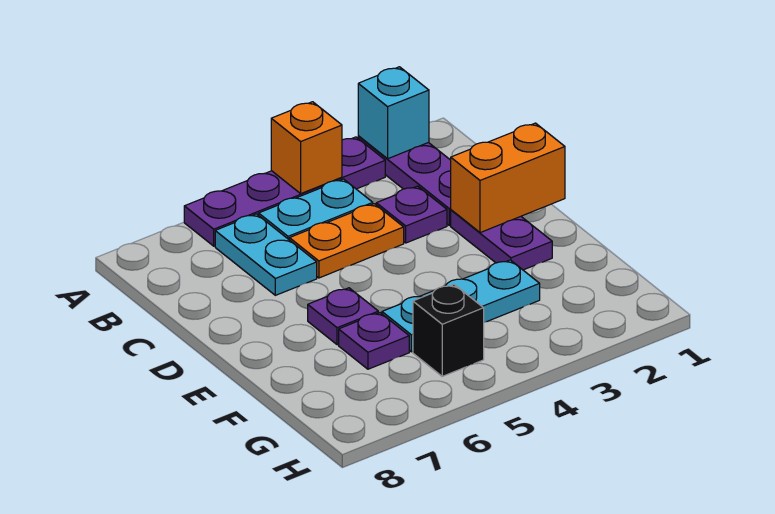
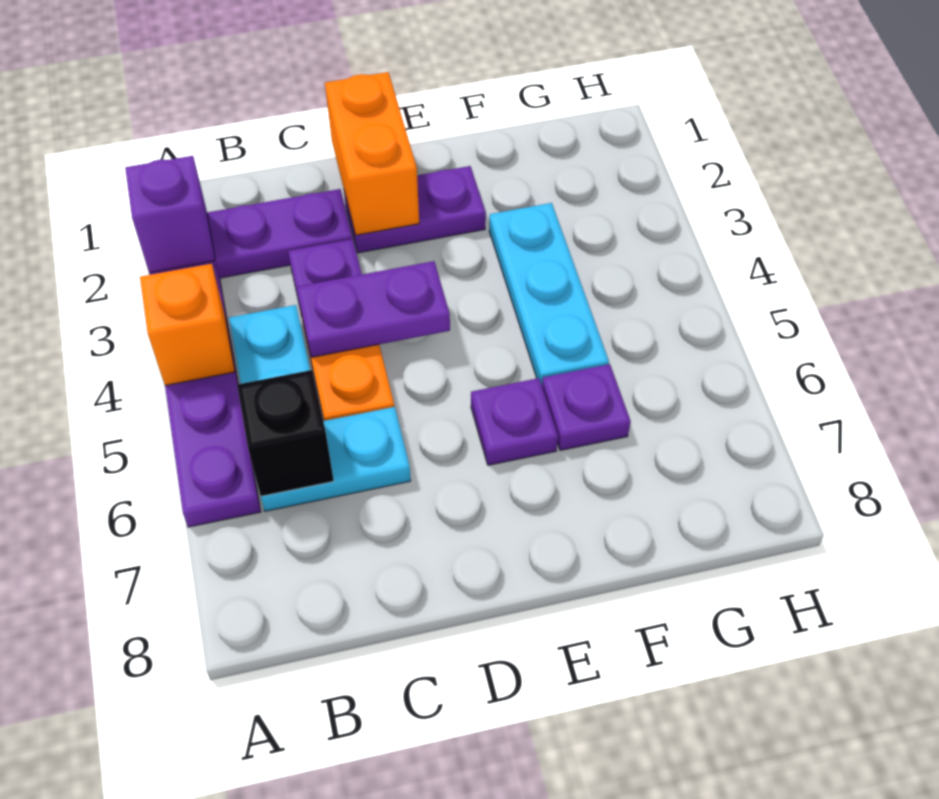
cyan 1x1 brick [358,67,429,159] -> purple 1x1 brick [125,156,215,273]
none -> purple 1x2 plate [297,261,450,357]
black 1x1 brick [413,285,484,376] -> black 1x1 brick moved to [237,370,334,496]

